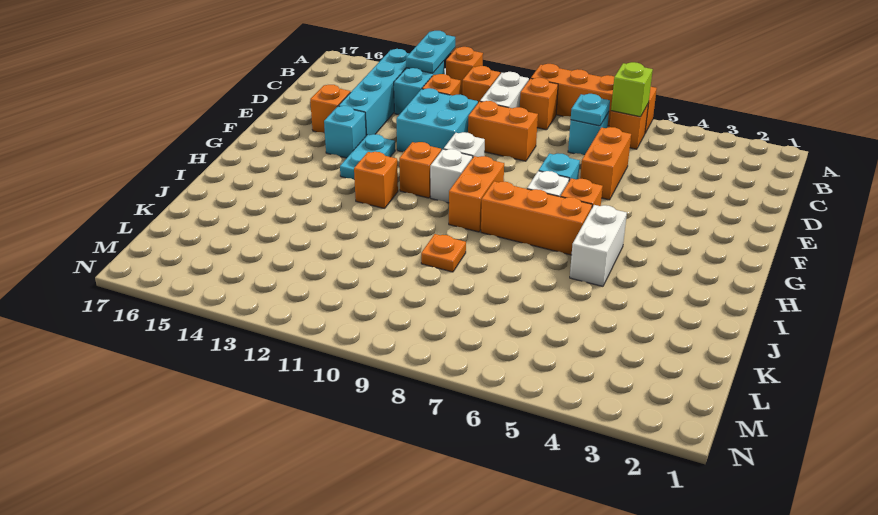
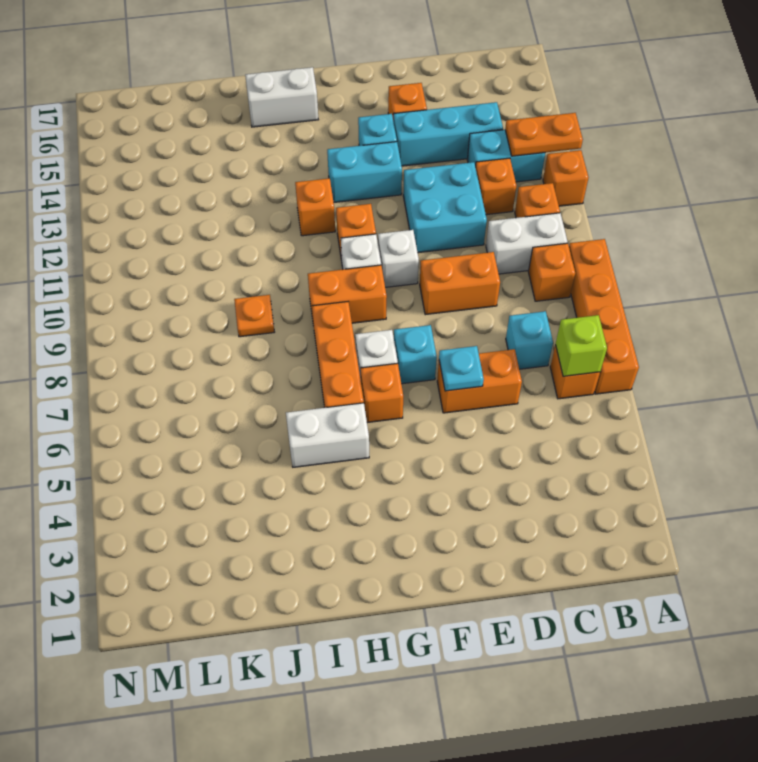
cyan 1x2 plate [406,31,455,73] -> orange 1x2 plate [505,113,583,156]
cyan 1x4 brick [339,49,409,136] -> cyan 1x3 brick [394,102,503,166]
cyan 1x1 plate [571,94,610,126] -> cyan 1x1 plate moved to [439,346,484,391]
orange 1x2 brick [468,101,538,161] -> orange 1x2 brick turned to [420,252,500,315]
cyan 1x2 plate [340,134,395,180] -> cyan 1x2 brick [327,142,402,202]
none -> white 1x2 brick [245,67,318,127]

